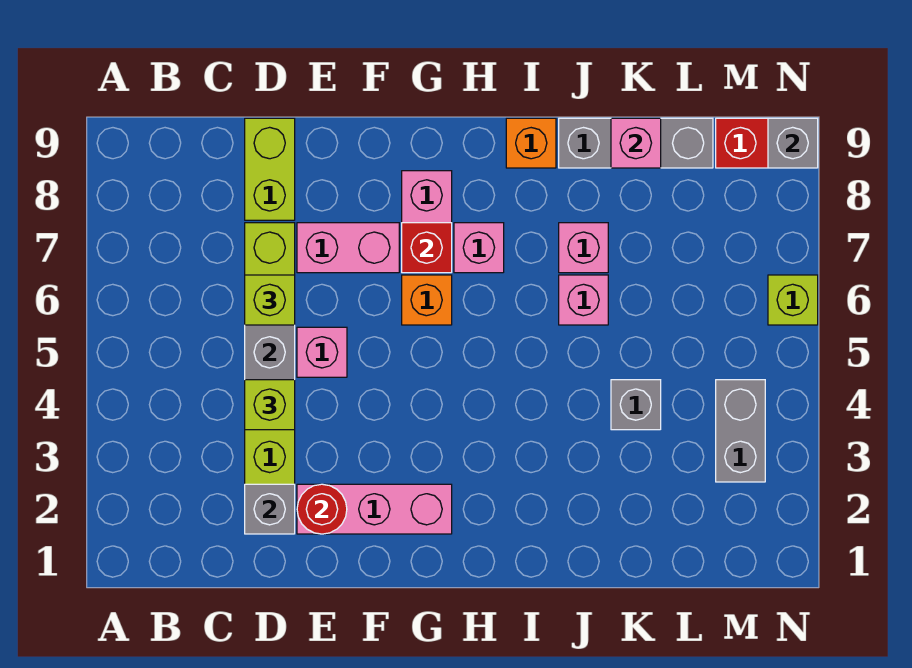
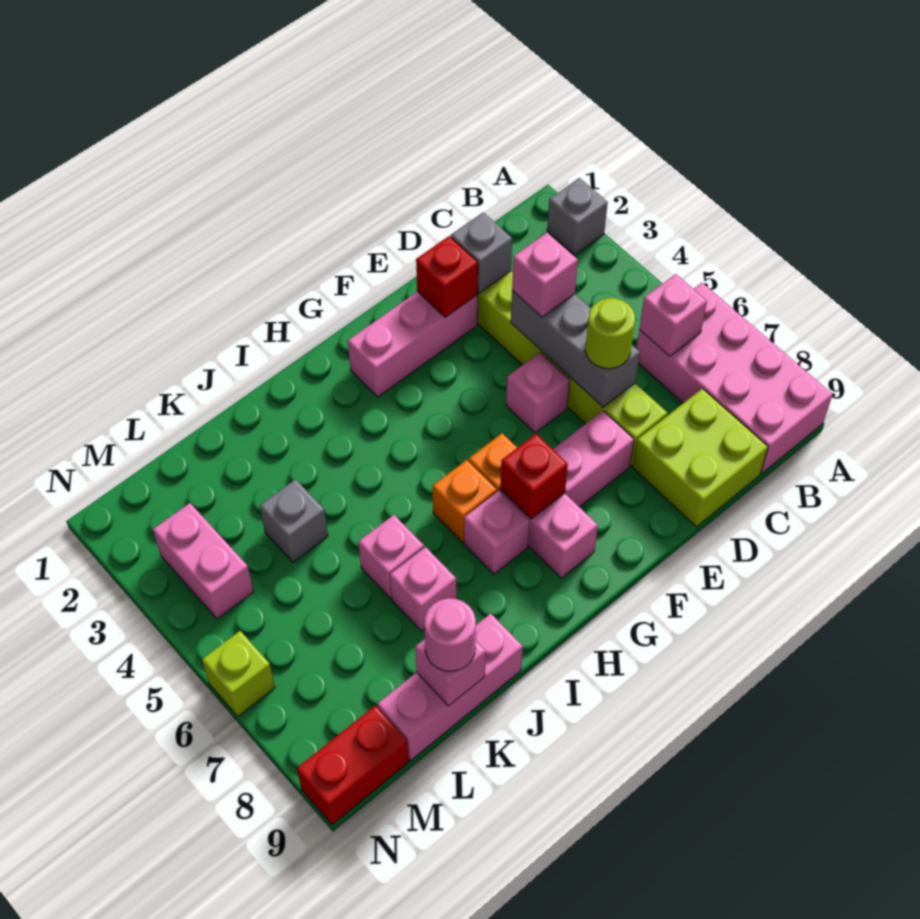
none -> pink 2x4 brick [636,283,833,473]
none -> pink 1x1 brick [639,274,707,356]
lime 1x1 brick [245,380,295,430] -> pink 1x1 brick [512,233,578,317]
lime 1x1 brick [245,275,295,325] -> lime 1x1 round brick [585,298,635,369]
lime 1x2 brick [245,118,295,220] -> lime 2x2 brick [633,389,768,527]
red 1x1 round brick [297,484,347,534] -> red 1x1 brick [416,236,478,317]
orange 1x1 brick [506,118,556,168] -> orange 1x1 brick moved to [432,460,497,542]
grey 1x3 brick [559,118,713,168] -> pink 1x3 brick [377,613,523,761]
none -> pink 1x1 round brick [424,598,476,671]
grey 1x2 brick [716,380,765,482] -> pink 1x2 brick [153,503,253,619]
grey 1x1 brick [768,118,818,168] -> grey 1x1 brick moved to [547,178,608,255]

